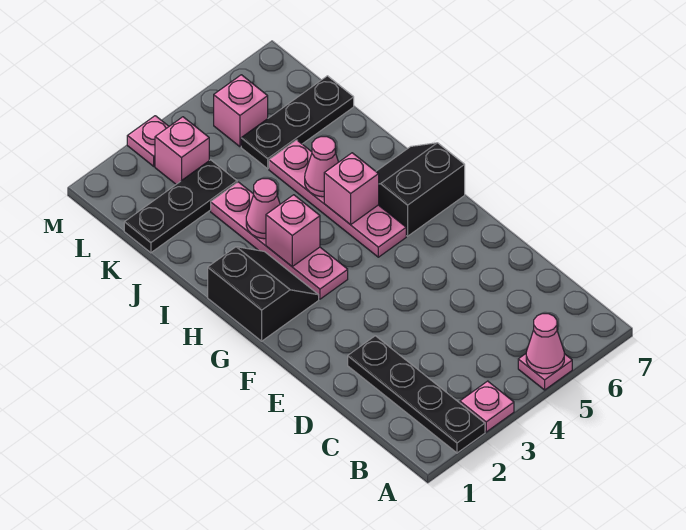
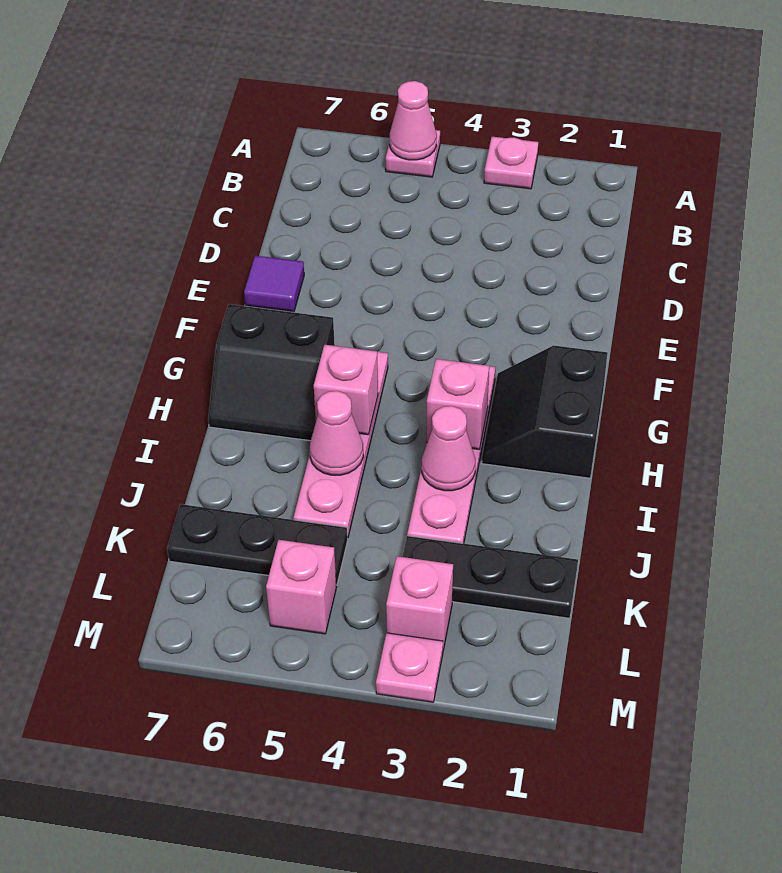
black 1x4 plate [348,336,485,453] -> none
none -> purple 1x1 tile [244,256,304,312]

